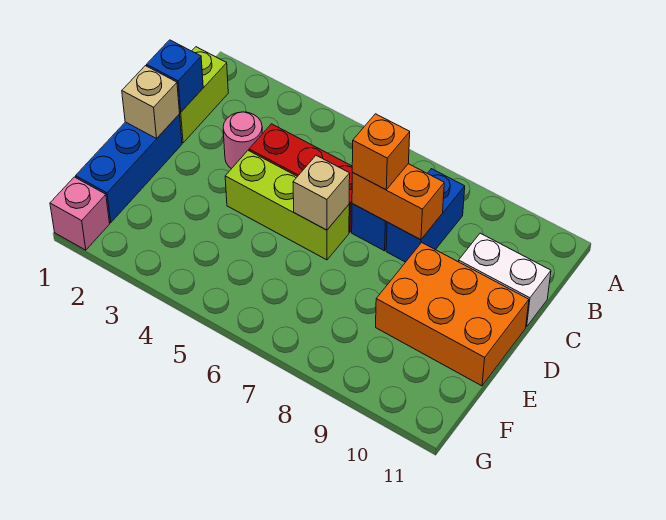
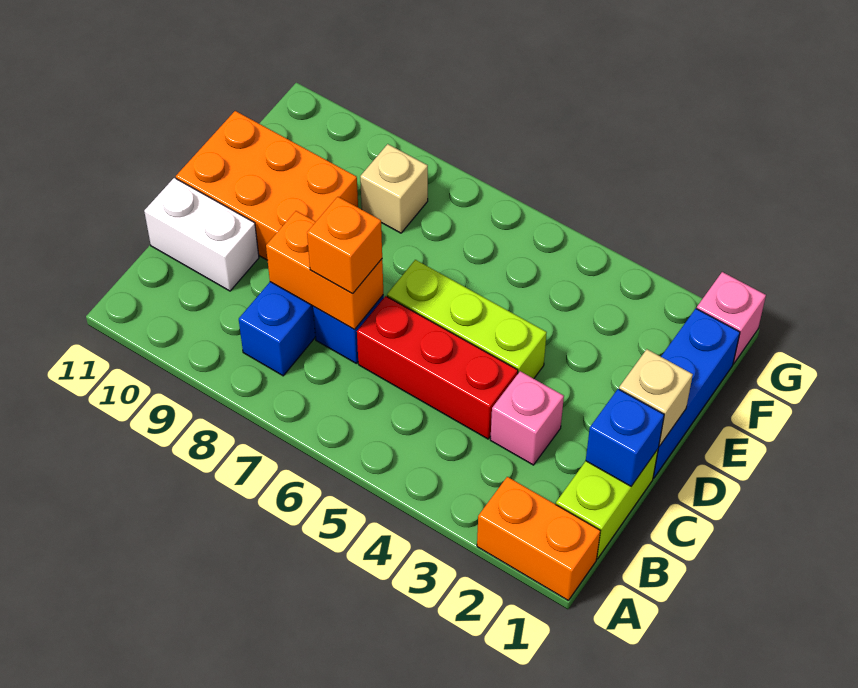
none -> orange 1x2 brick [477,477,600,600]
pink 1x1 round brick [223,112,262,169] -> pink 1x1 brick [490,371,564,465]
tan 1x1 brick [293,156,350,230] -> tan 1x1 brick moved to [360,144,428,233]

